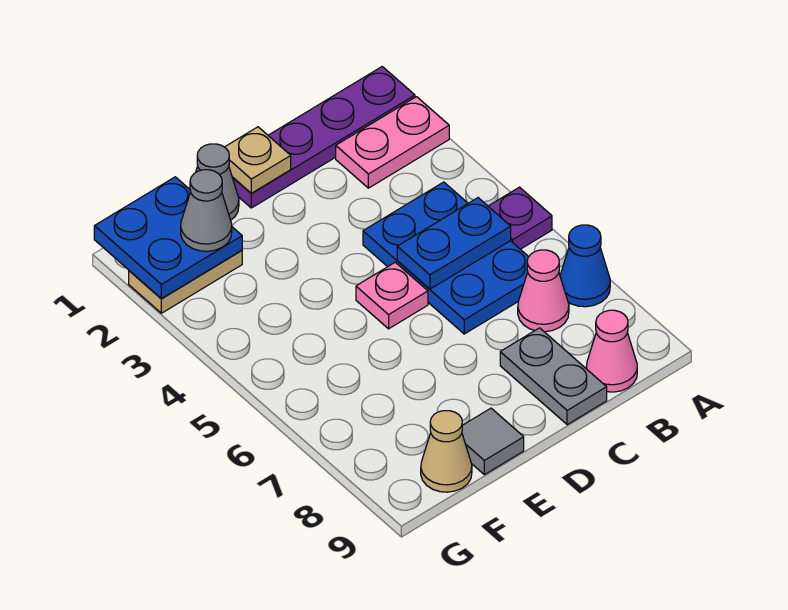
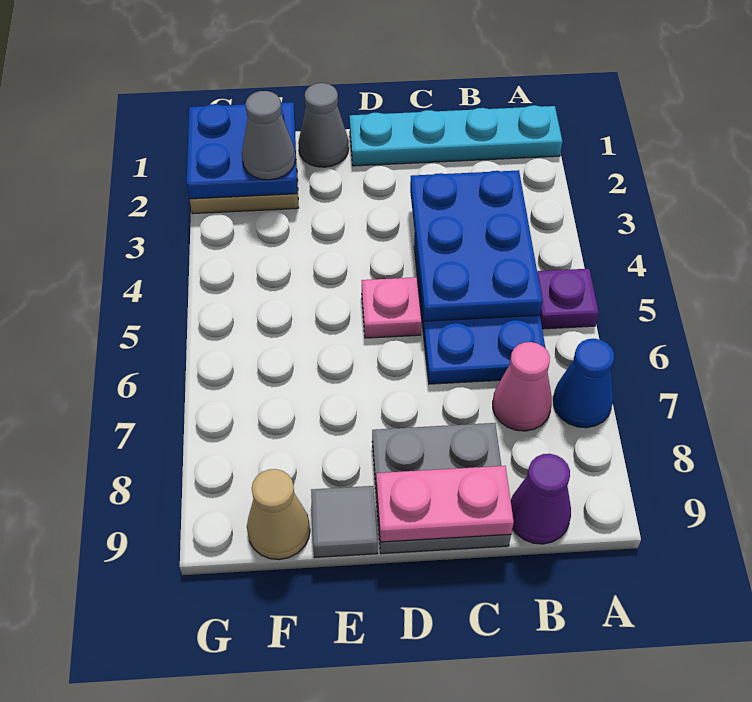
purple 1x4 plate [232,67,415,208] -> cyan 1x4 plate [350,105,562,166]
pink 1x2 plate [336,97,449,188] -> pink 1x2 plate moved to [376,466,514,542]
blue 1x2 plate [397,198,511,289] -> blue 2x3 plate [410,170,542,321]
pink 1x1 cone [586,310,637,392] -> purple 1x1 cone [511,454,571,544]
grey 1x2 plate [500,328,607,425] -> grey 2x2 plate [372,423,511,554]
tan 1x1 plate [225,127,291,193] -> none

